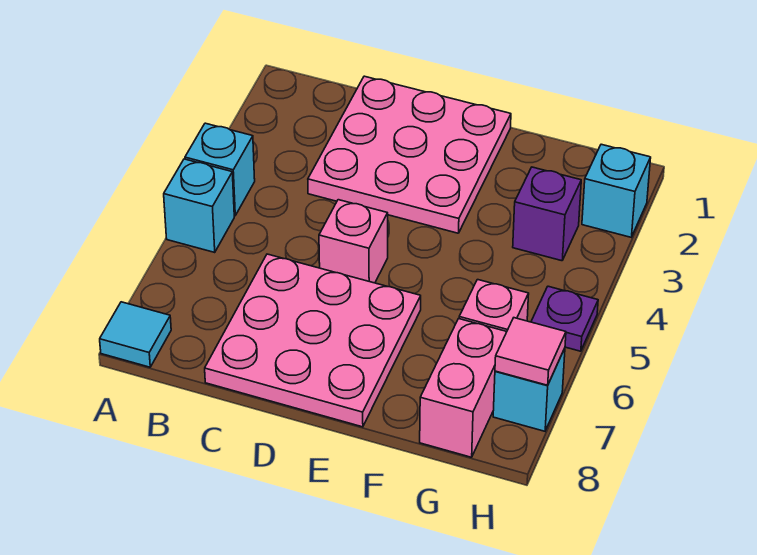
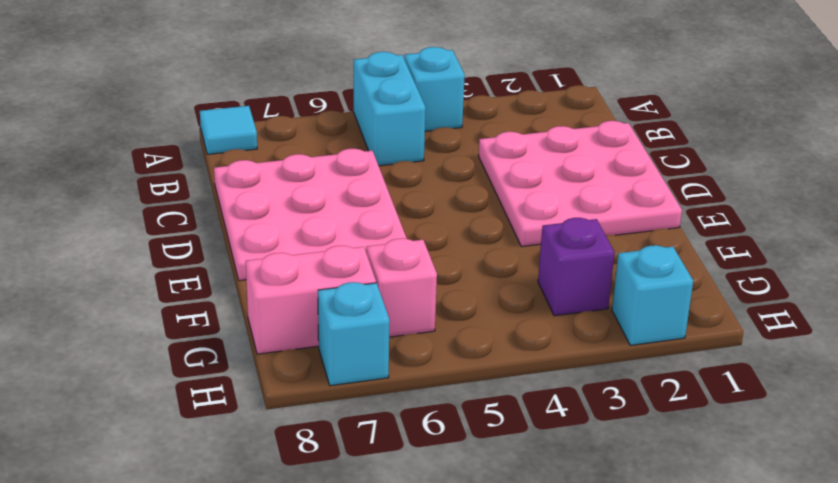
cyan 1x1 brick [164,159,234,252] -> cyan 1x2 brick [354,52,426,166]
pink 1x1 brick [319,200,388,283] -> none
purple 1x1 plate [531,286,598,351] -> none
pink 1x1 tile [495,318,566,385] -> none

